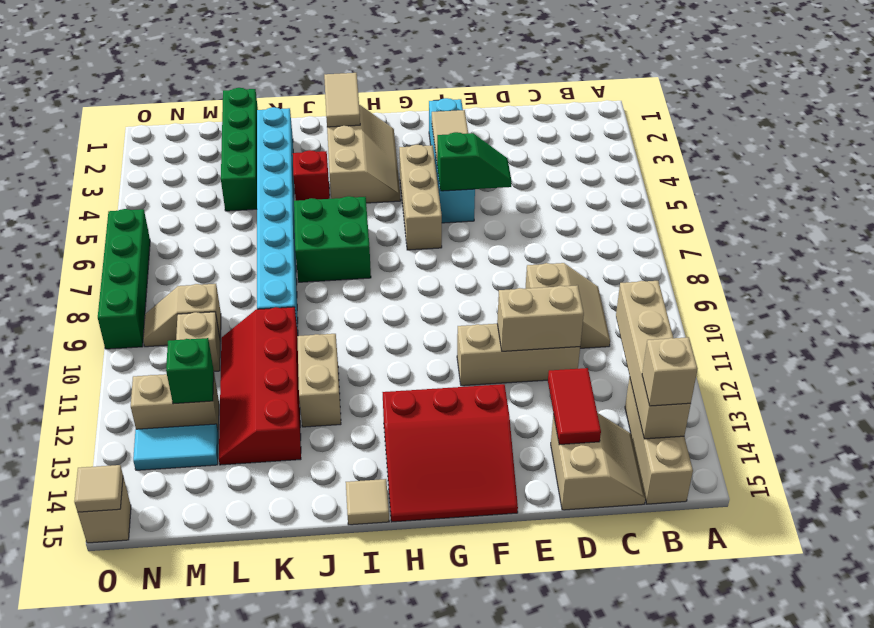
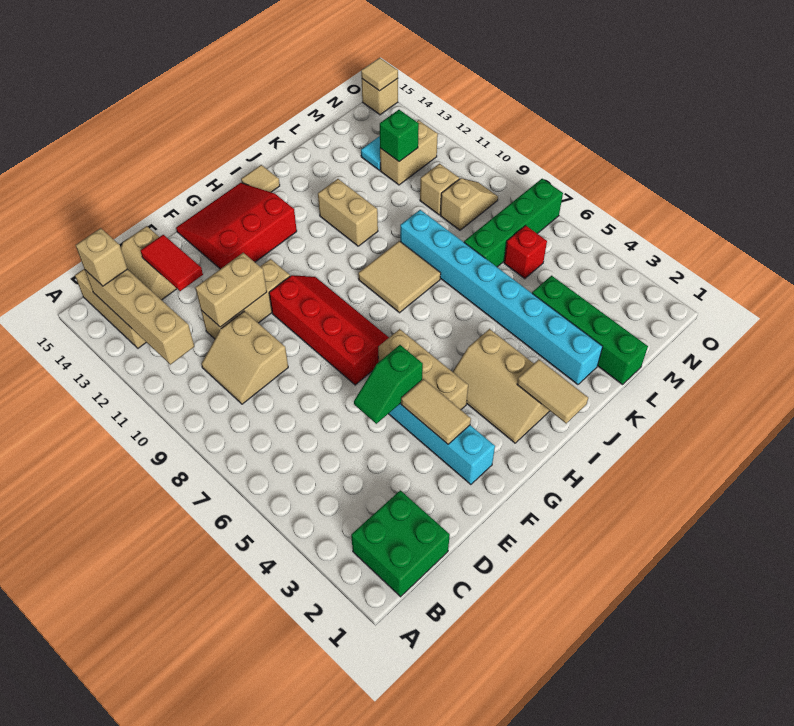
green 2x2 brick [294,196,371,282] -> green 2x2 brick moved to [351,490,450,597]
none -> tan 2x2 tile [358,241,441,313]
red 1x1 brick [293,150,330,201] -> red 1x1 brick moved to [504,226,547,279]
red 2x4 slope [219,307,301,465] -> red 2x4 slope moved to [269,275,389,385]
green 1x4 brick [98,209,150,349] -> green 1x4 brick turned to [464,179,563,267]

